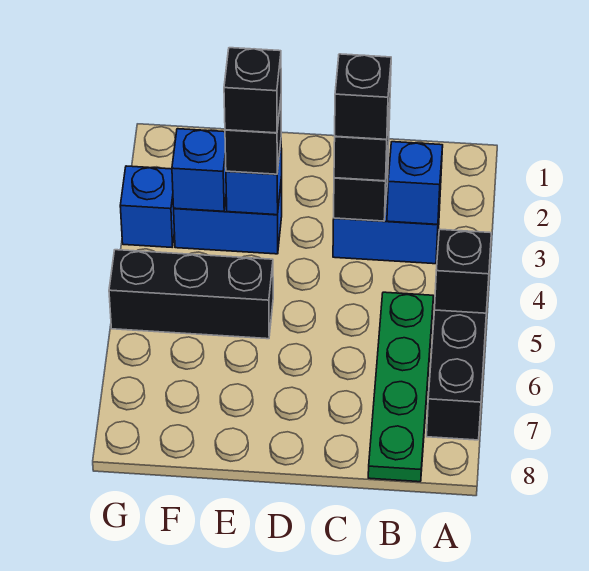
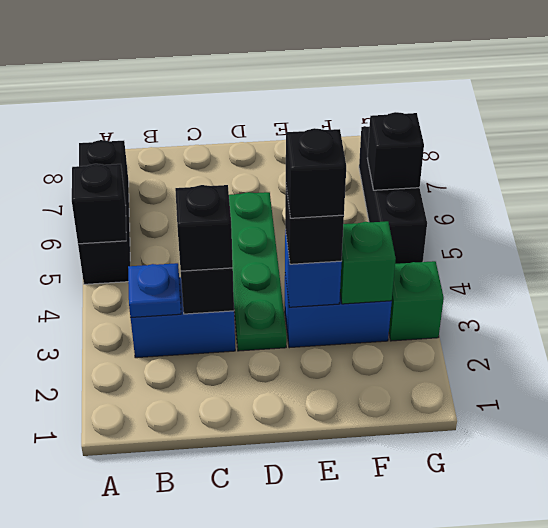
blue 1x1 brick [387,142,443,224] -> blue 1x1 plate [128,263,181,317]
green 1x4 plate [368,292,433,482] -> green 1x4 plate moved to [229,192,287,351]
black 1x1 brick [335,54,391,139] -> black 1x1 brick moved to [367,112,424,190]
black 1x3 brick [109,250,273,339] -> black 1x3 brick turned to [359,126,427,264]
blue 1x1 brick [172,129,226,211] -> green 1x1 brick [340,221,396,304]
blue 1x1 brick [120,166,174,247] -> green 1x1 brick [389,261,444,341]

